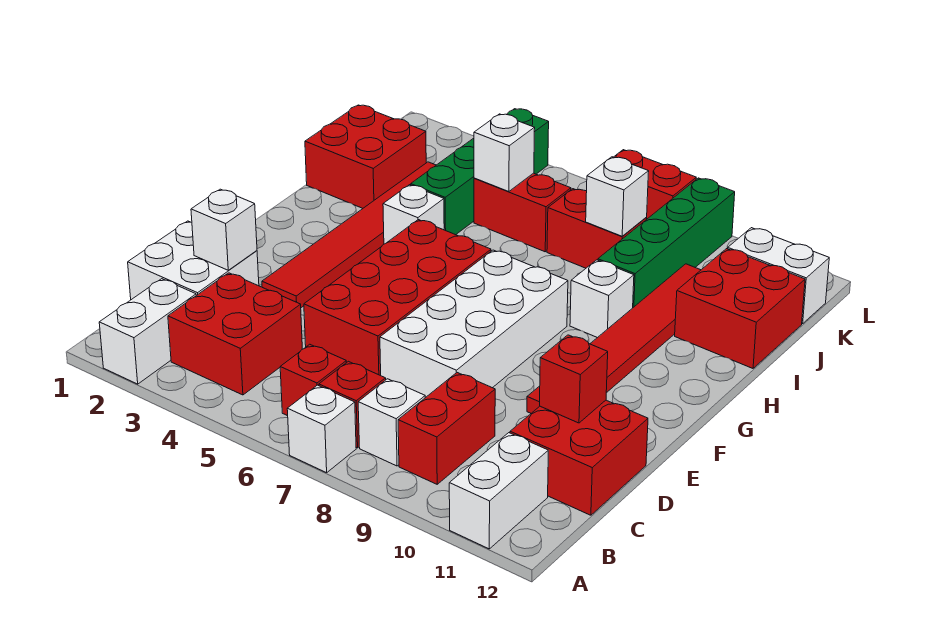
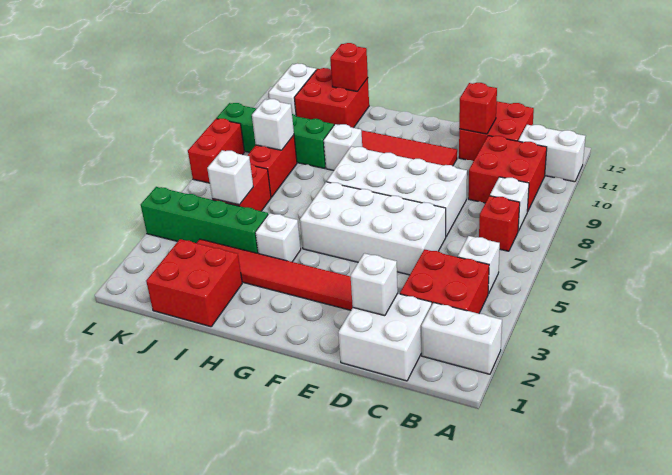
white 1x1 brick [287,385,356,473] -> white 1x1 brick moved to [458,236,500,294]
red 1x1 brick [280,344,346,416] -> red 1x1 brick moved to [330,43,368,91]
red 1x2 brick [398,373,495,484] -> red 2x2 brick [468,136,547,212]
red 2x4 brick [304,220,491,375] -> white 2x4 brick [300,182,446,275]

